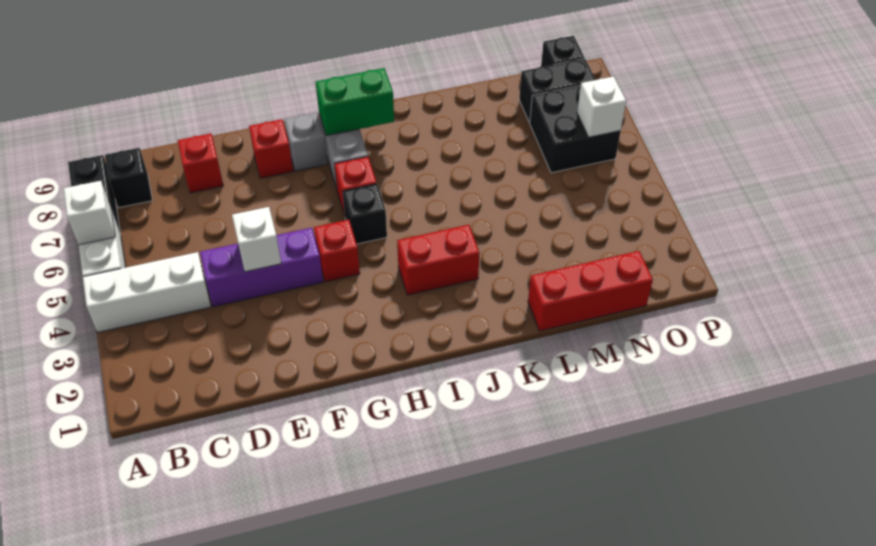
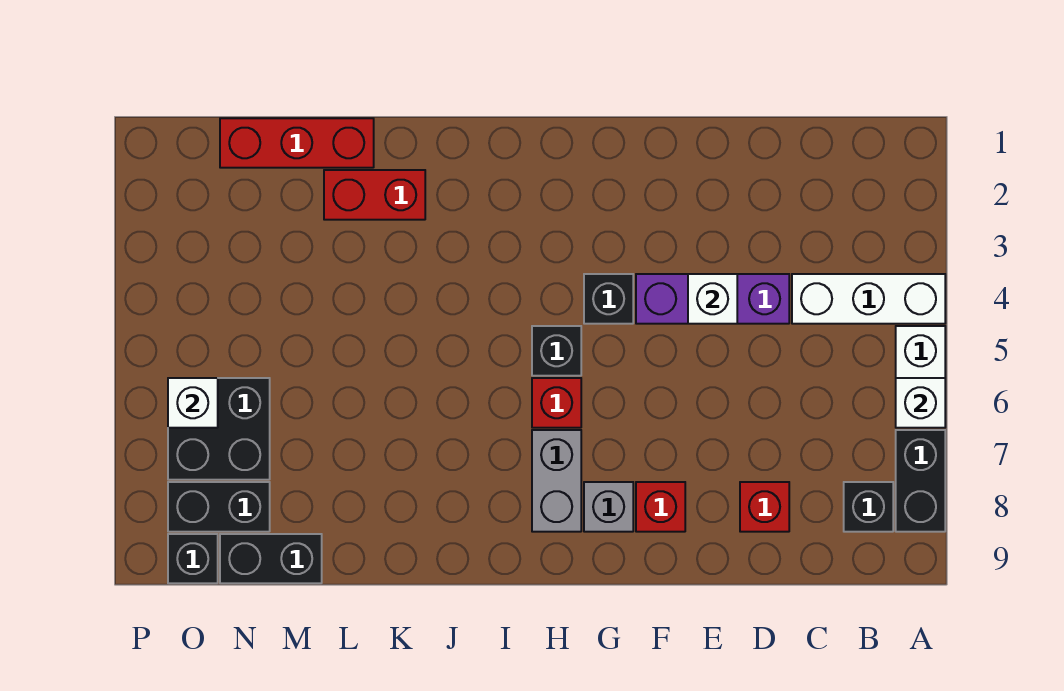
red 1x1 brick [314,220,360,282] -> black 1x1 brick [584,274,633,324]
green 1x2 brick [316,68,394,136] -> none
red 1x2 brick [397,225,480,295] -> red 1x2 brick moved to [324,170,425,220]
none -> black 1x2 brick [220,534,322,583]

